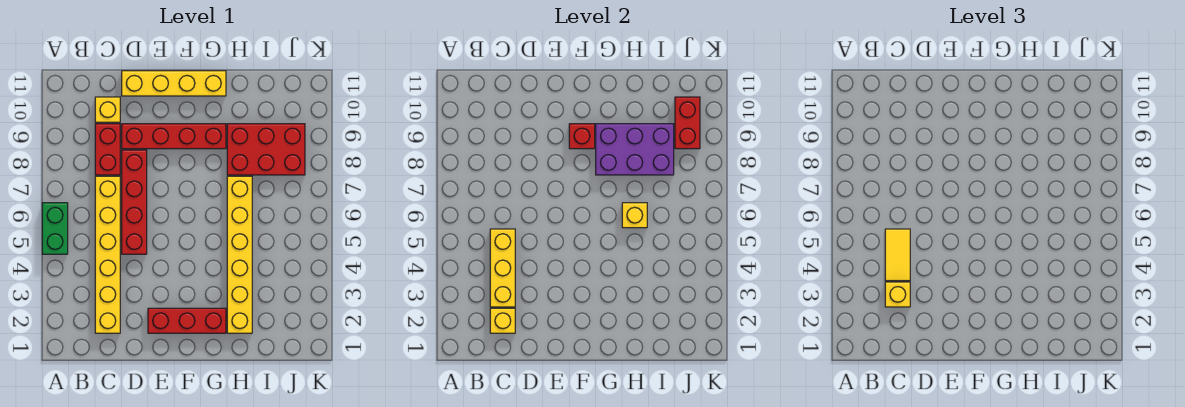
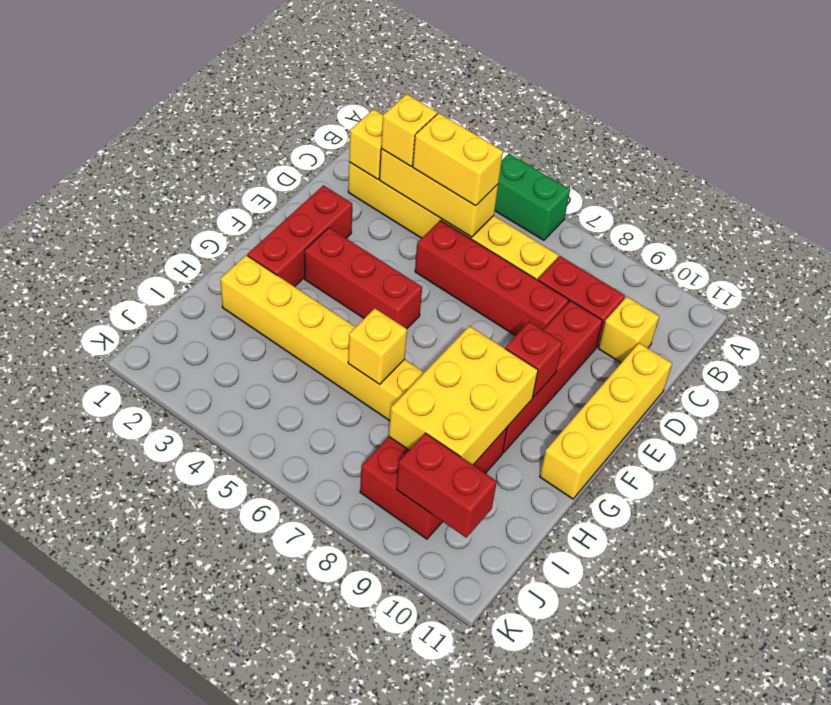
yellow 1x2 tile [885,229,910,281] -> yellow 1x2 brick [413,113,503,206]
none -> red 1x3 brick [305,228,422,329]
purple 2x3 brick [596,124,674,175] -> yellow 2x3 brick [389,326,538,465]

